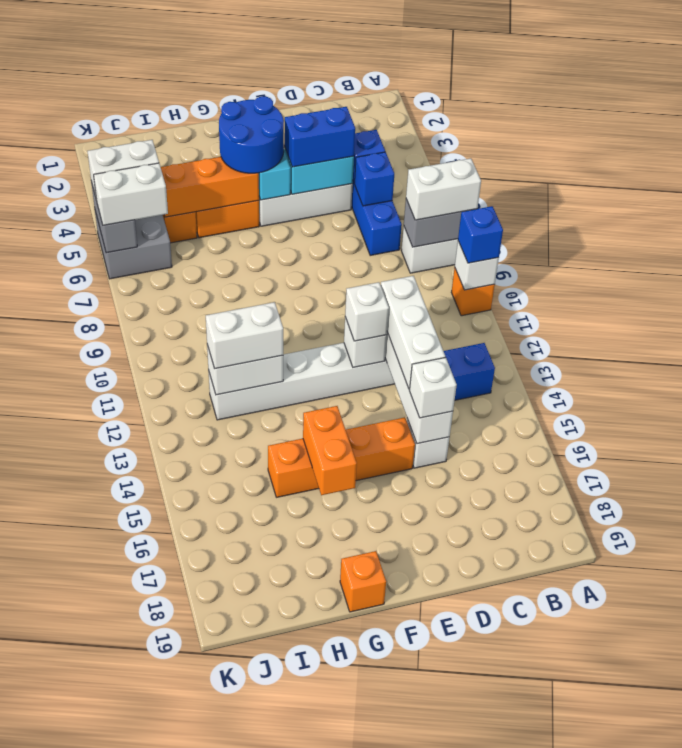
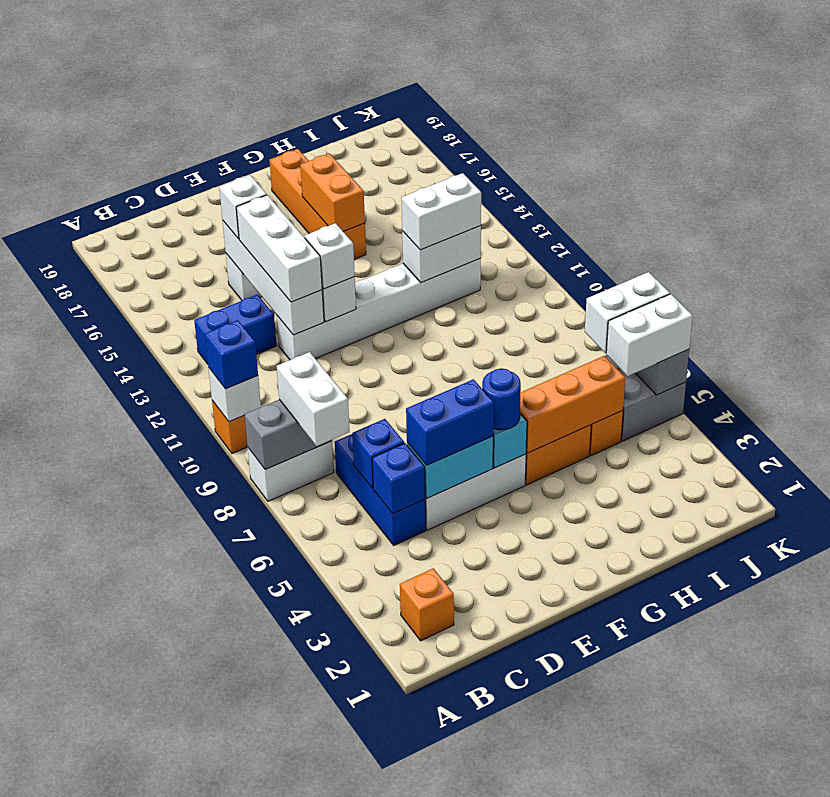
white 1x2 brick [406,158,481,220] -> white 1x2 brick turned to [277,352,350,446]
orange 1x4 brick [268,417,415,497] -> orange 1x4 brick turned to [270,149,366,259]
blue 2x2 round brick [219,96,284,173] -> blue 1x1 round brick [482,368,521,430]
orange 1x1 brick [340,551,386,612] -> orange 1x1 brick moved to [400,568,454,641]

